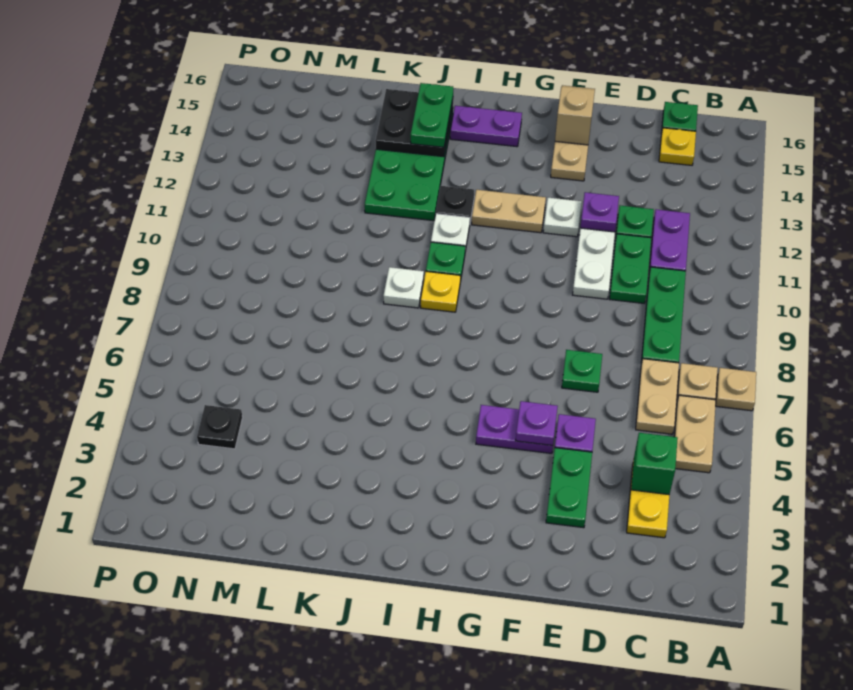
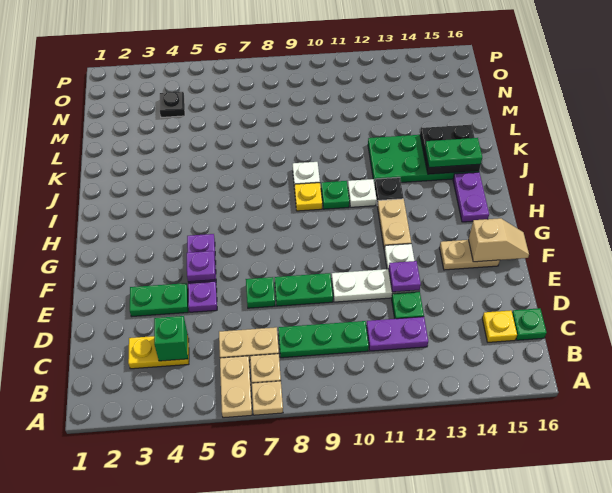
tan 1x2 plate [674,395,716,473] -> tan 1x2 plate turned to [220,356,252,418]
green 1x2 plate [610,234,651,303] -> green 1x2 plate moved to [275,273,333,306]

